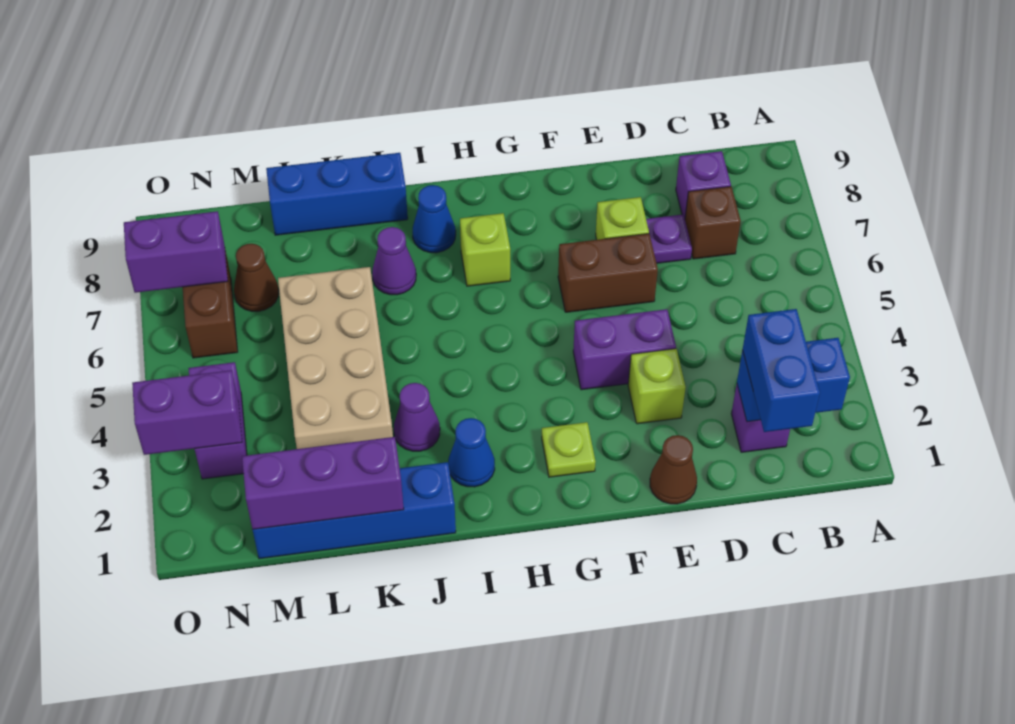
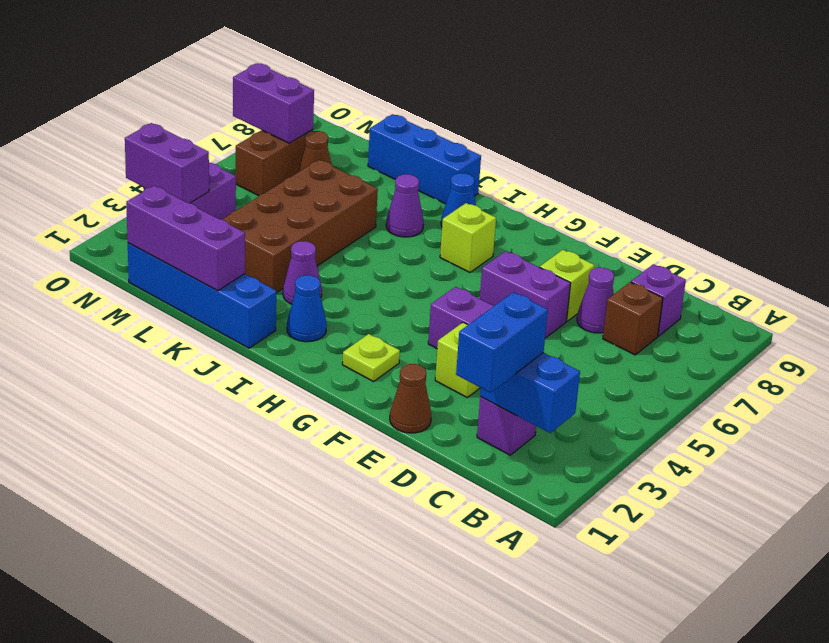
purple 1x1 plate [646,215,692,263] -> purple 1x1 cone [577,268,614,333]
brown 1x2 brick [558,234,658,312] -> purple 1x2 brick [480,251,571,338]
tan 2x4 brick [278,267,393,449] -> brown 2x4 brick [222,160,378,293]

